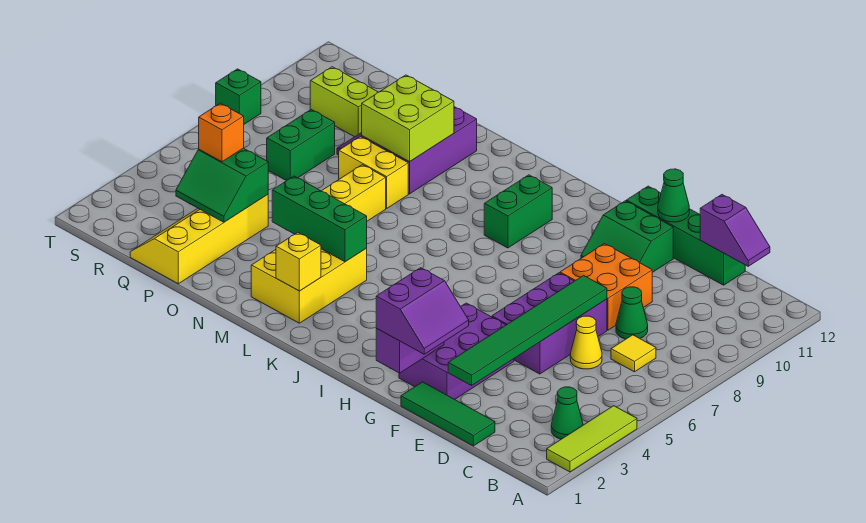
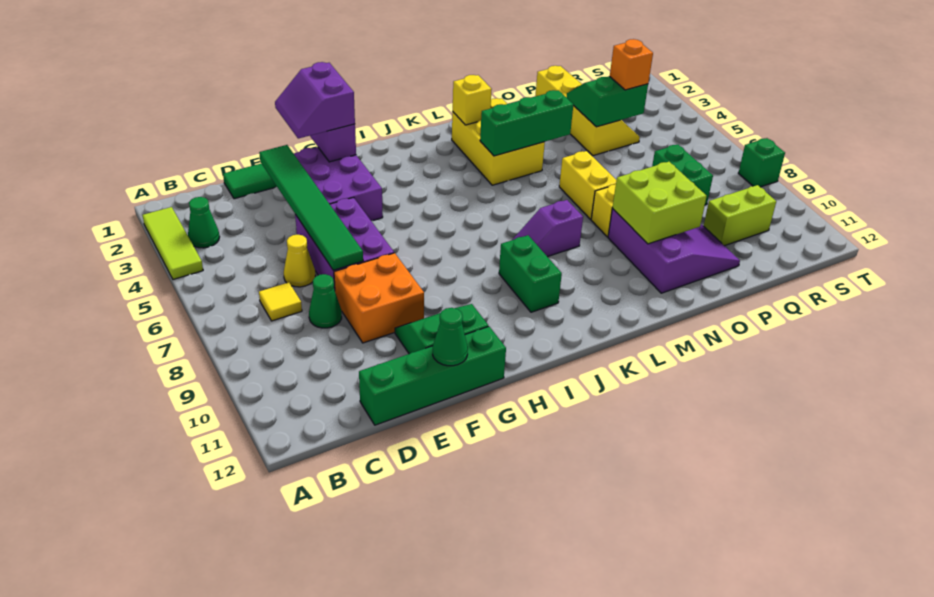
purple 1x2 slope [700,195,770,266] -> purple 1x2 slope moved to [512,200,583,257]

